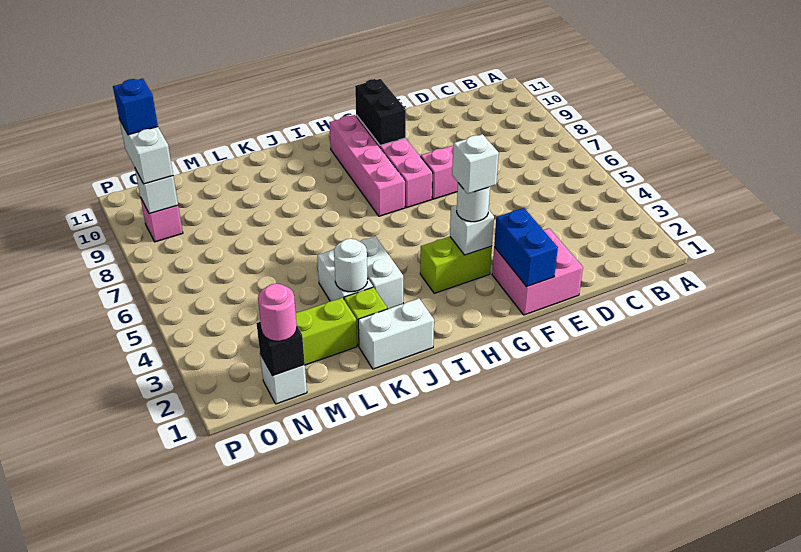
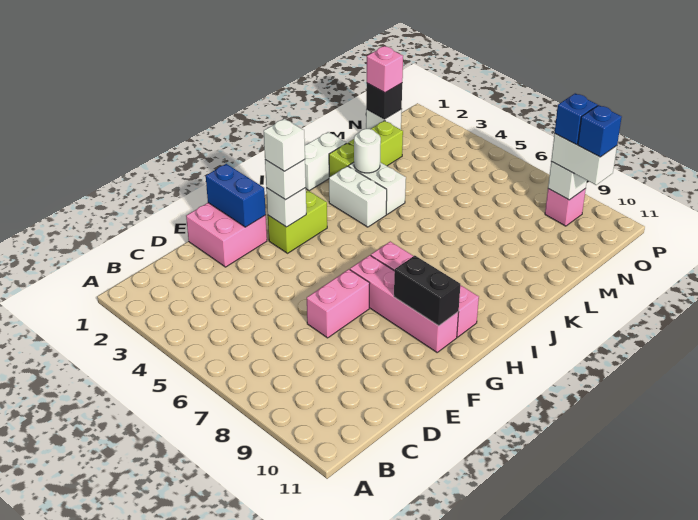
white 1x1 round brick [457,183,490,222] -> white 1x1 brick [265,160,306,200]
pink 1x1 round brick [258,284,297,341] -> pink 1x1 brick [367,46,403,93]
none -> blue 1x1 brick [555,93,597,145]

